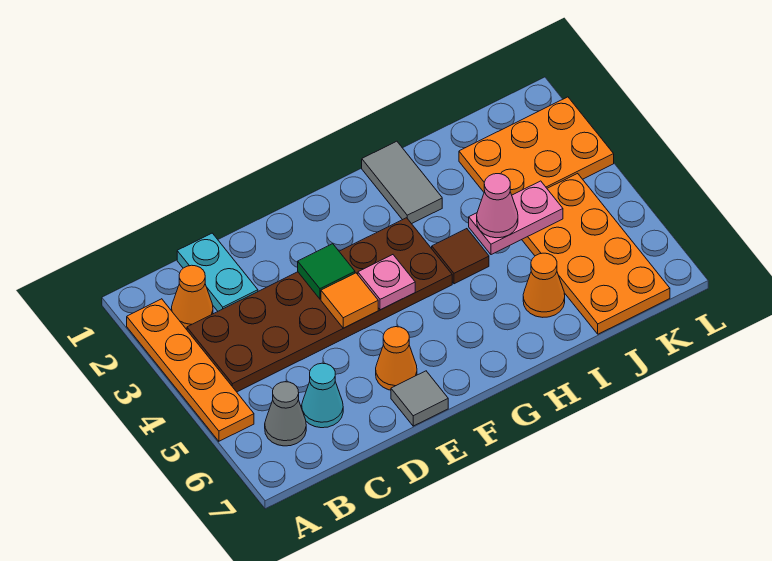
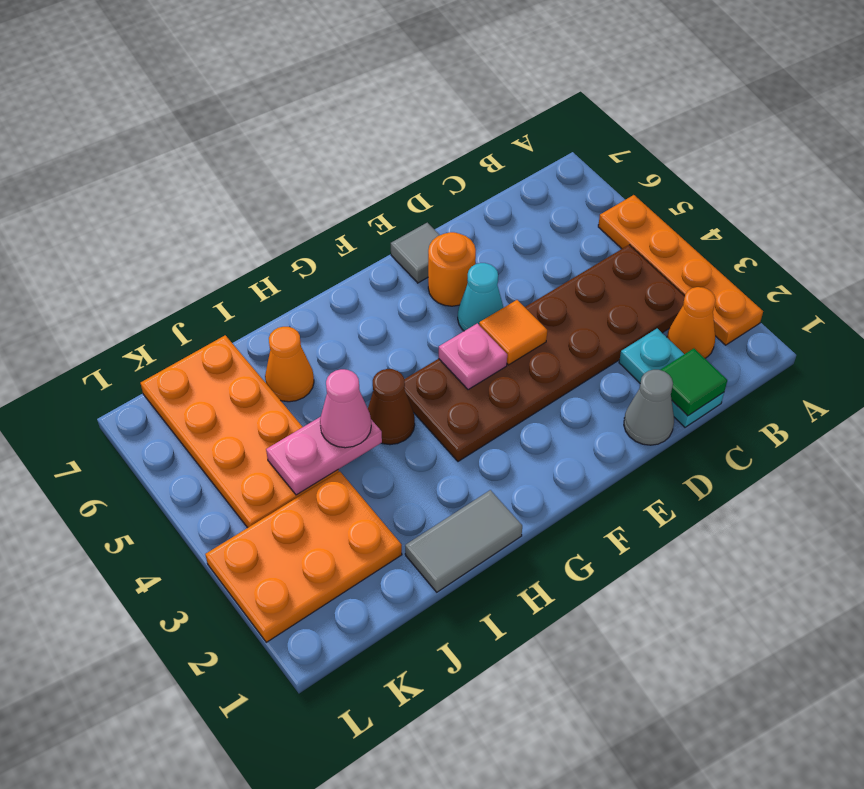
grey 1x1 cone [265,382,306,446] -> grey 1x1 cone moved to [624,370,674,445]
cyan 1x1 cone [302,363,343,428] -> cyan 1x1 cone moved to [458,263,504,331]
green 1x1 tile [298,244,355,299] -> green 1x1 tile moved to [661,348,727,416]
orange 1x1 cone [376,327,417,390] -> orange 1x1 round brick [428,232,476,306]
grey 1x2 tile [362,141,442,224] -> grey 1x2 tile turned to [405,490,522,592]
brown 1x1 tile [432,229,489,284] -> brown 1x1 cone [368,369,415,445]

